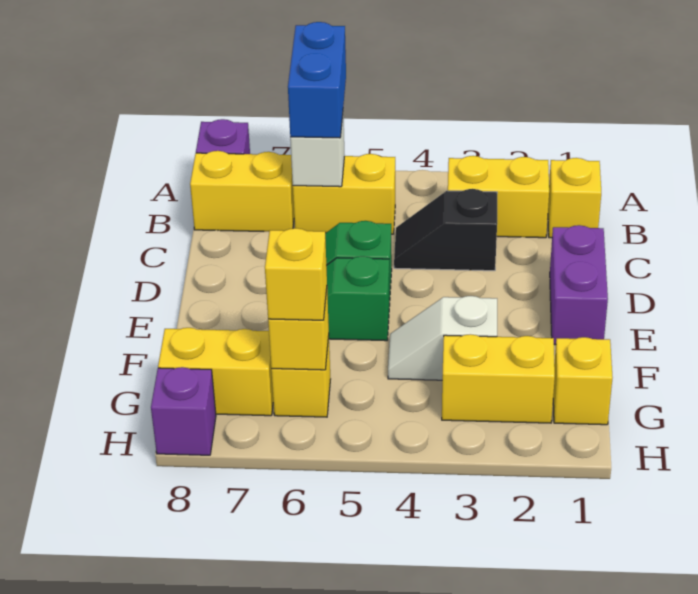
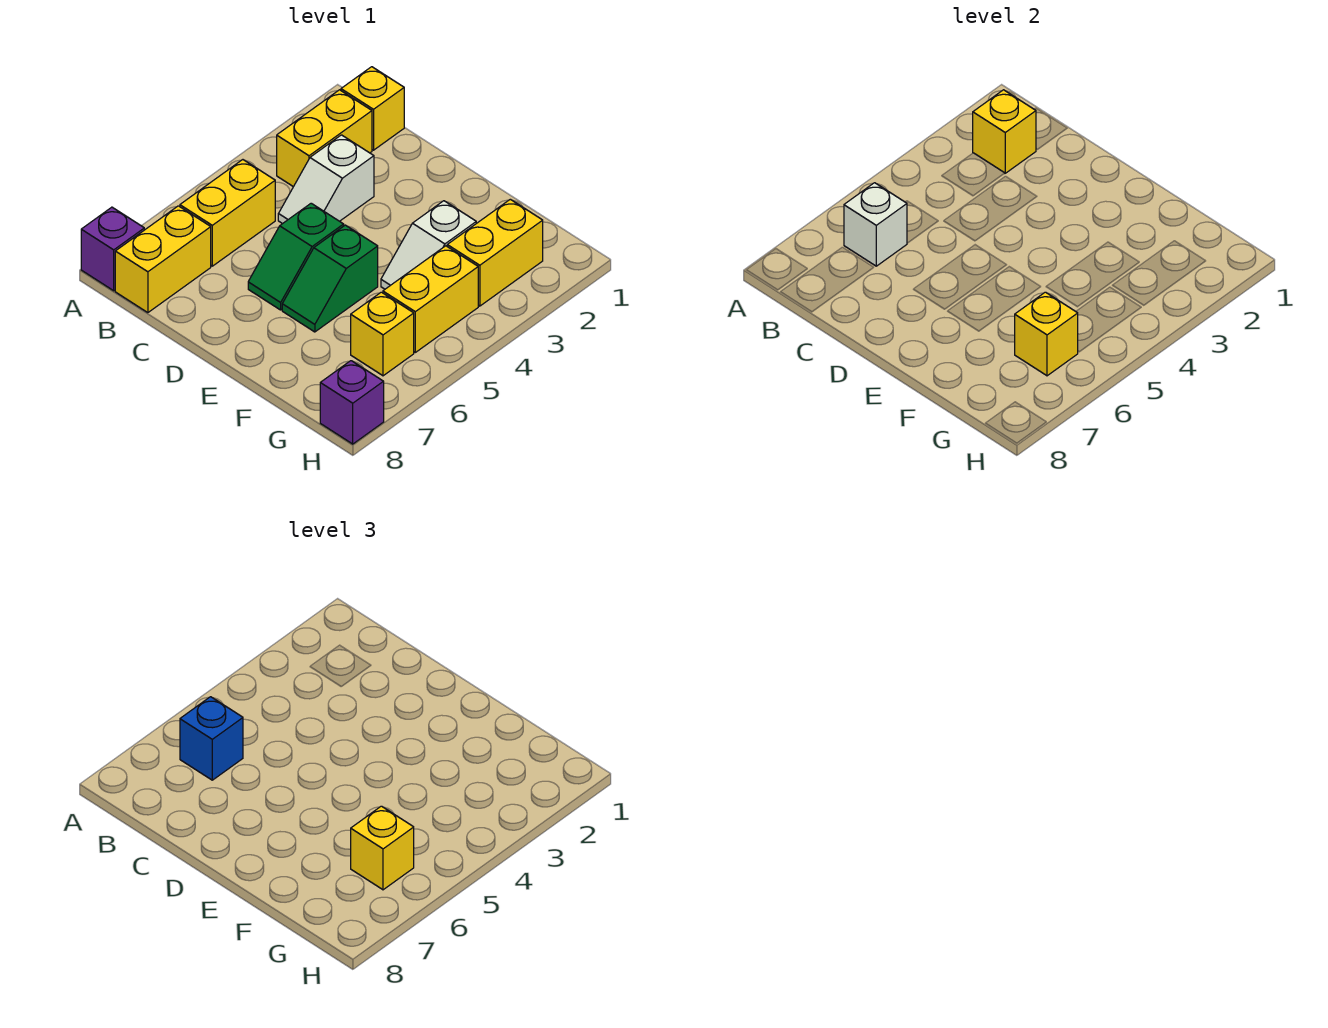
blue 1x2 brick [288,22,346,138] -> blue 1x1 brick [180,697,243,780]
black 1x2 slope [394,189,497,271] -> white 1x2 slope [278,135,374,224]
purple 1x2 brick [550,225,608,345] -> none
yellow 1x1 brick [553,337,613,425] -> yellow 1x1 brick moved to [973,90,1036,173]
yellow 1x2 brick [158,328,273,416] -> yellow 1x2 brick moved to [383,246,478,352]

